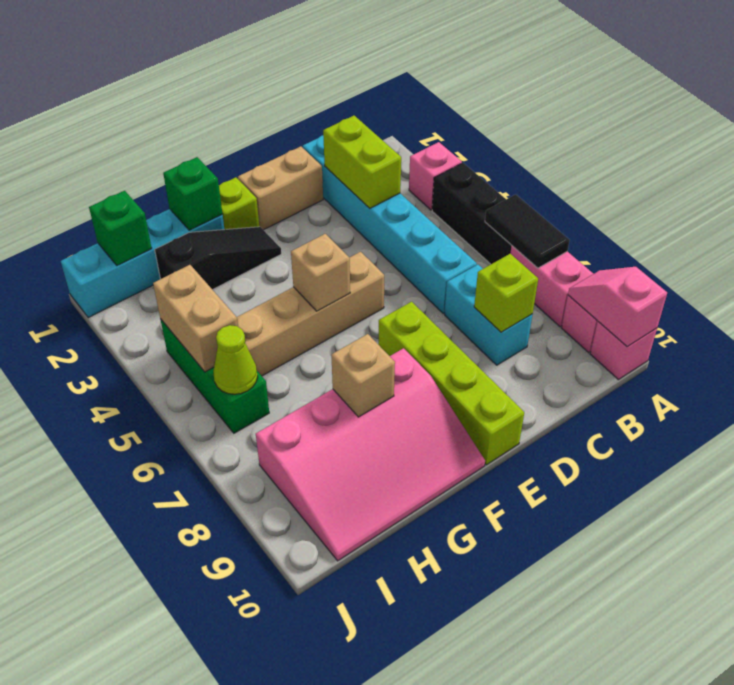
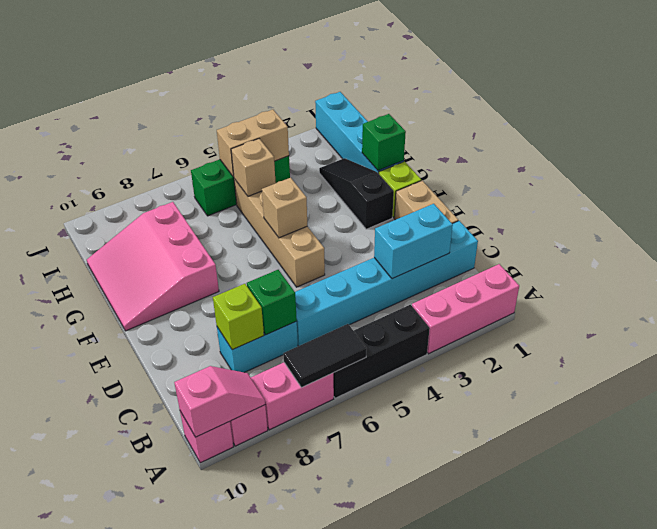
pink 1x1 brick [409,142,462,210] -> pink 1x3 brick [412,264,519,354]
lime 1x2 brick [323,116,401,208] -> cyan 1x2 brick [374,204,453,279]
lime 1x4 brick [378,302,524,465] -> none
black 1x3 slope [155,227,281,290] -> black 1x3 slope turned to [319,158,394,229]
pink 3x4 slope [256,348,485,561] -> pink 3x3 slope [87,202,219,331]
tan 1x1 brick [331,334,395,417] -> tan 1x1 brick moved to [231,139,276,196]
green 1x1 brick [89,191,152,265] -> green 1x1 brick moved to [247,270,297,335]
lime 1x1 cone [213,325,258,394] -> none

